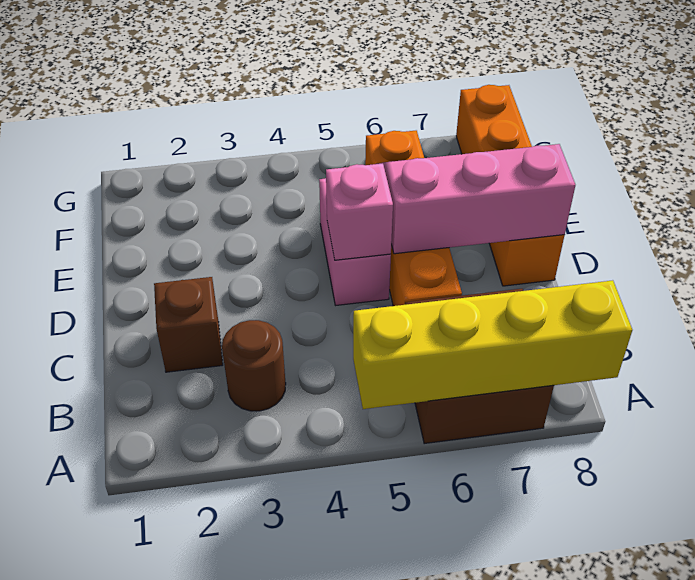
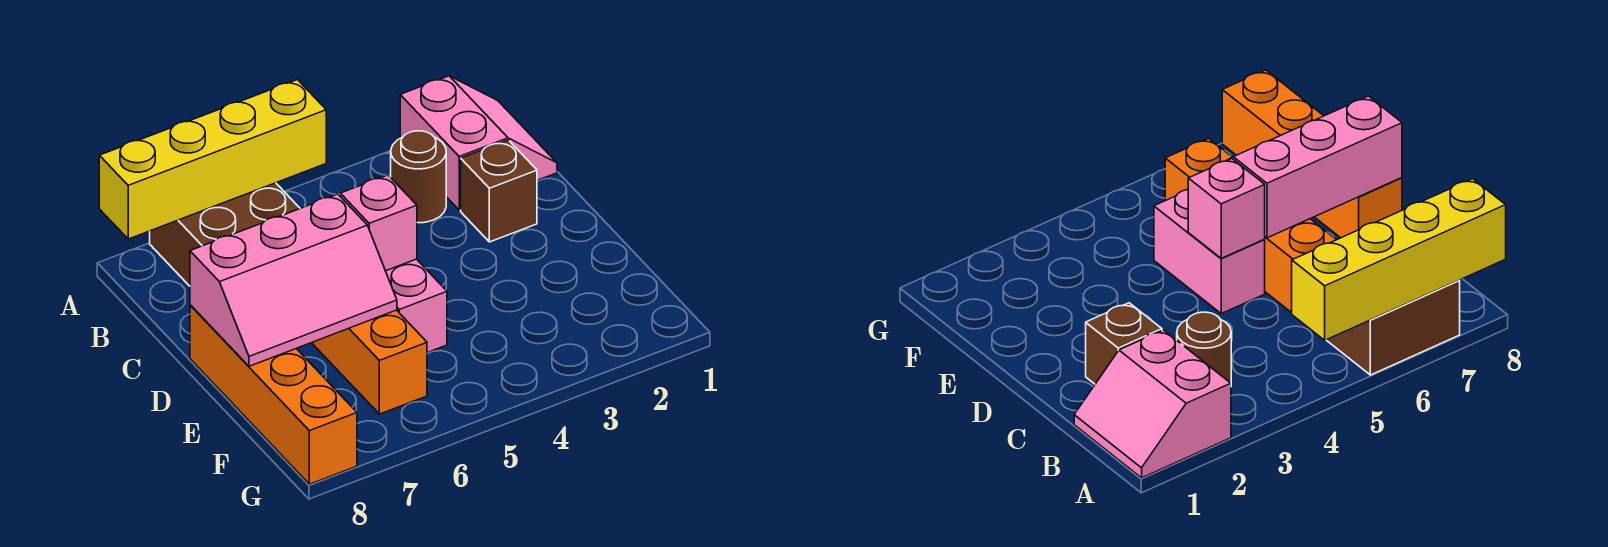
none -> pink 2x2 slope [400,76,557,210]

